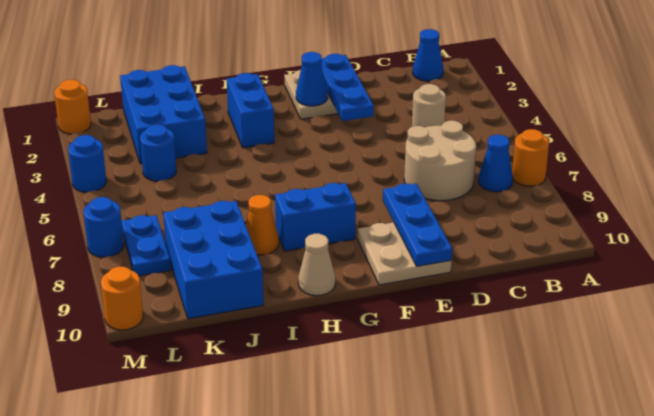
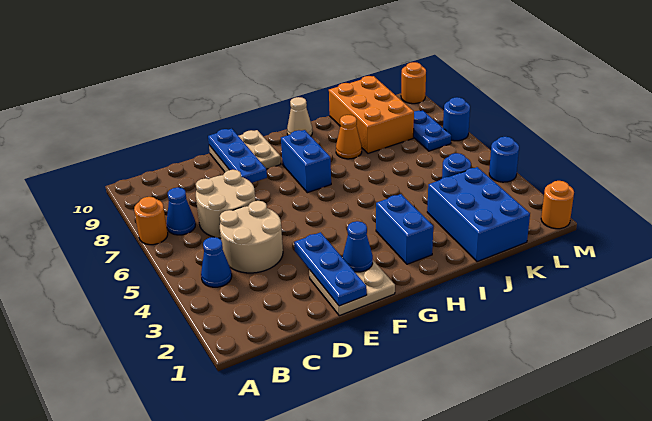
blue 1x1 cone [413,29,443,81] -> blue 1x1 cone moved to [201,237,232,287]
tan 1x1 round brick [412,84,446,127] -> tan 2x2 round brick [220,201,283,273]
blue 1x2 brick [275,183,356,251] -> blue 1x2 brick turned to [281,130,331,193]
blue 2x3 brick [163,201,264,319] -> orange 2x3 brick [329,76,414,153]

